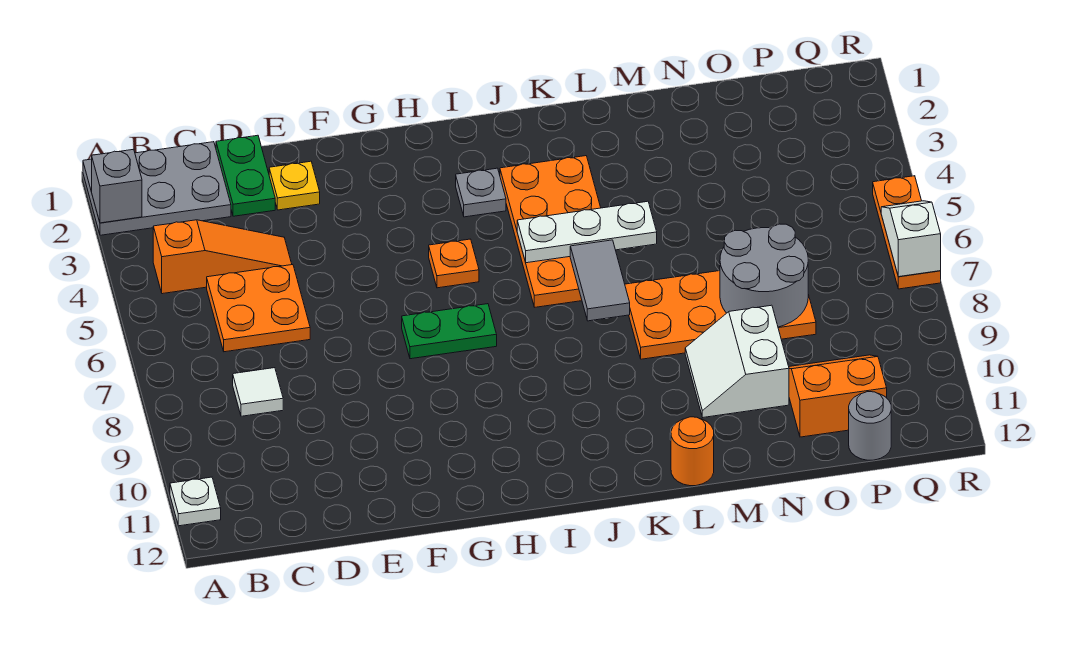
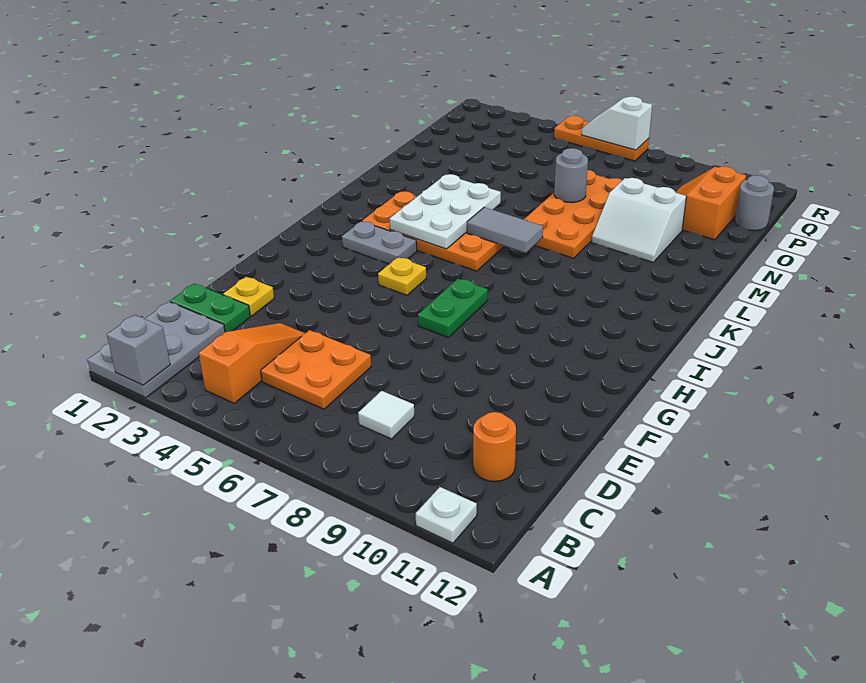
orange 1x1 plate [429,239,479,288] -> yellow 1x1 plate [378,257,426,295]
grey 1x1 plate [456,168,506,217] -> grey 1x2 plate [342,221,417,264]
white 1x3 plate [517,201,657,263] -> white 2x3 plate [390,174,501,249]
orange 1x1 round brick [671,417,714,486] -> orange 1x1 round brick moved to [473,412,516,482]
grey 2x2 round brick [720,224,808,327] -> grey 1x1 round brick [554,148,588,203]

